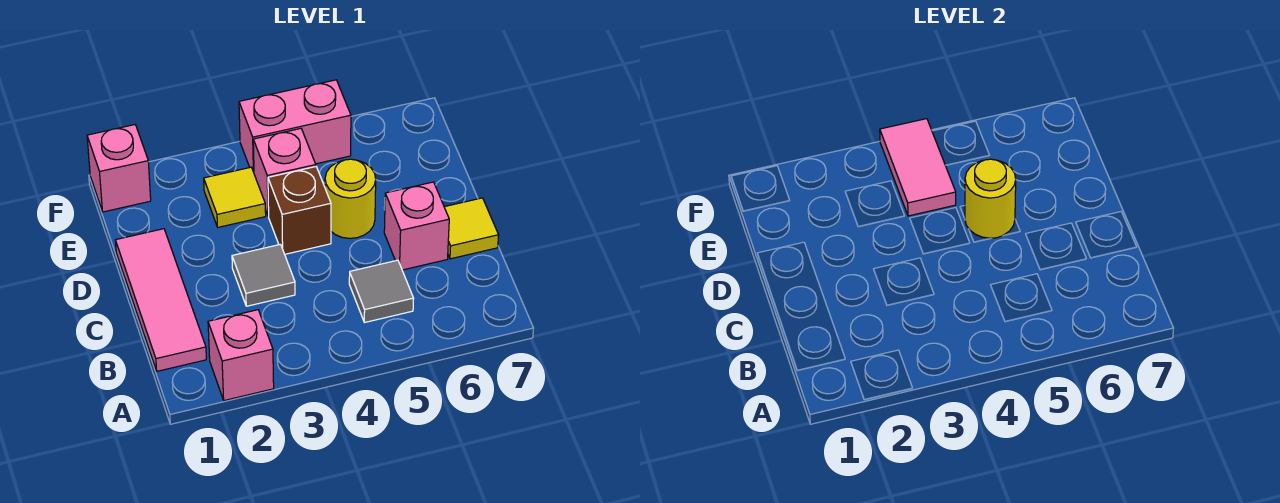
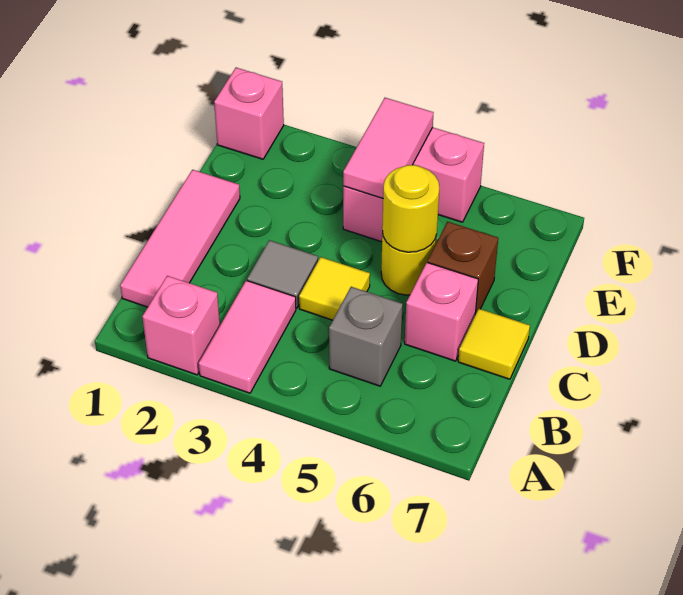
none -> pink 1x2 tile [199,281,296,393]
grey 1x1 tile [349,260,414,323] -> grey 1x1 brick [329,287,403,386]
brown 1x1 brick [268,167,331,254] -> brown 1x1 brick moved to [428,222,498,314]
yellow 1x1 tile [204,167,266,227] -> yellow 1x1 tile moved to [299,257,370,320]

